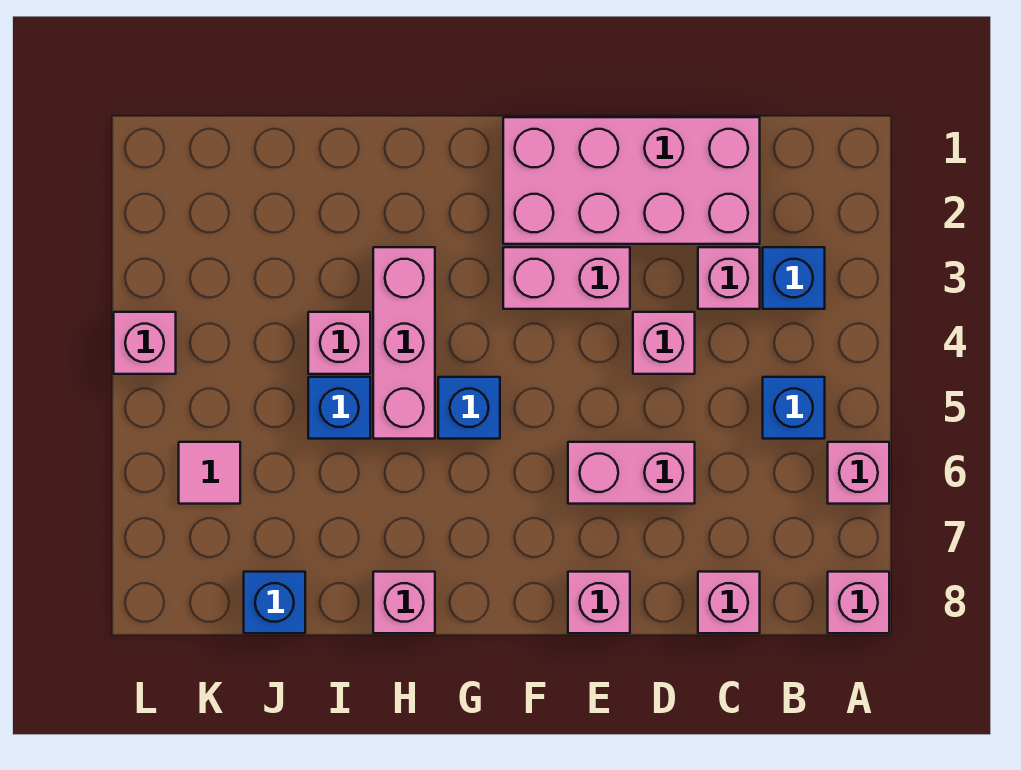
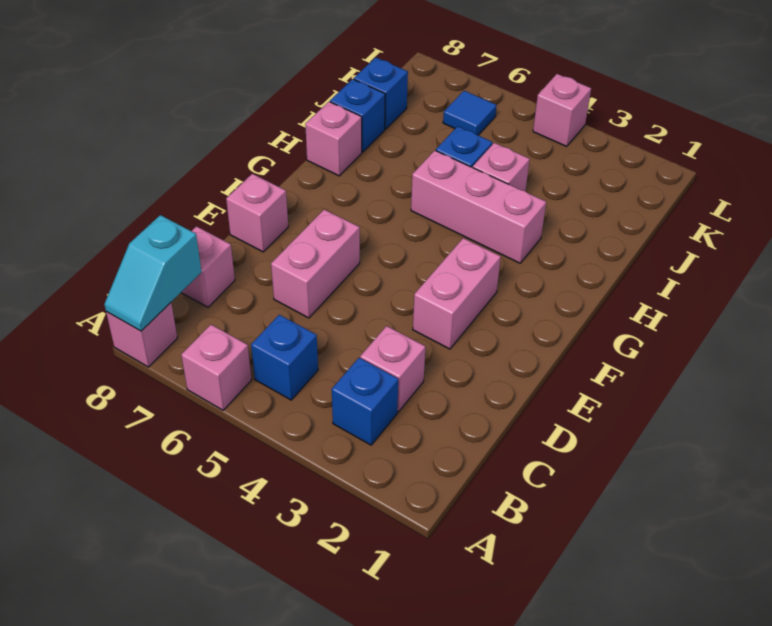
none -> cyan 1x2 slope [104,215,201,331]
pink 2x4 brick [503,117,760,244] -> none
pink 1x1 brick [633,312,695,374] -> none
blue 1x1 brick [438,377,500,439] -> blue 1x1 brick moved to [330,79,385,152]
pink 1x1 tile [179,442,240,504] -> blue 1x1 tile [443,91,497,135]

